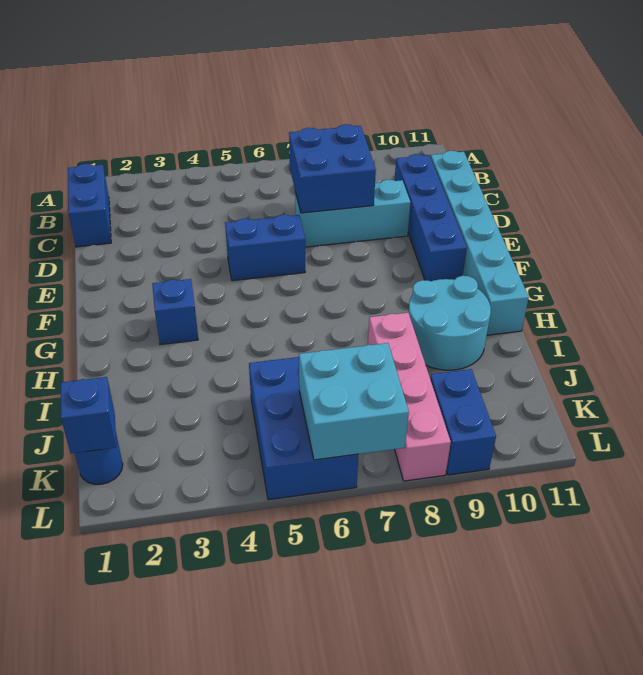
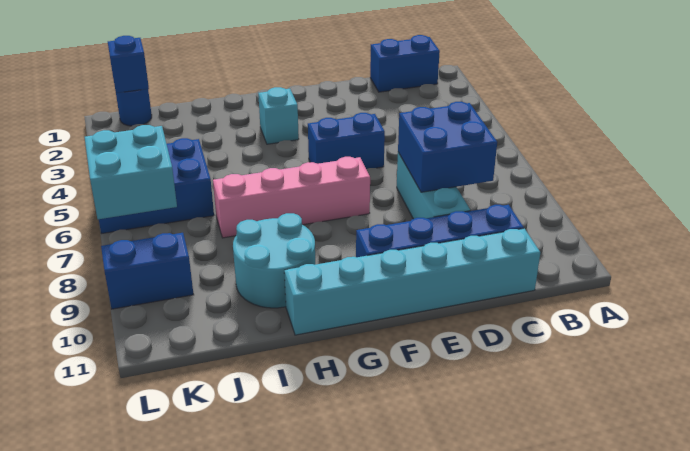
blue 1x2 brick [225,215,305,281] -> blue 1x2 brick turned to [308,113,385,169]
blue 1x1 brick [152,279,198,345] -> cyan 1x1 brick [258,87,299,144]
pink 1x4 brick [368,313,451,481] -> pink 1x4 brick moved to [213,157,370,238]

